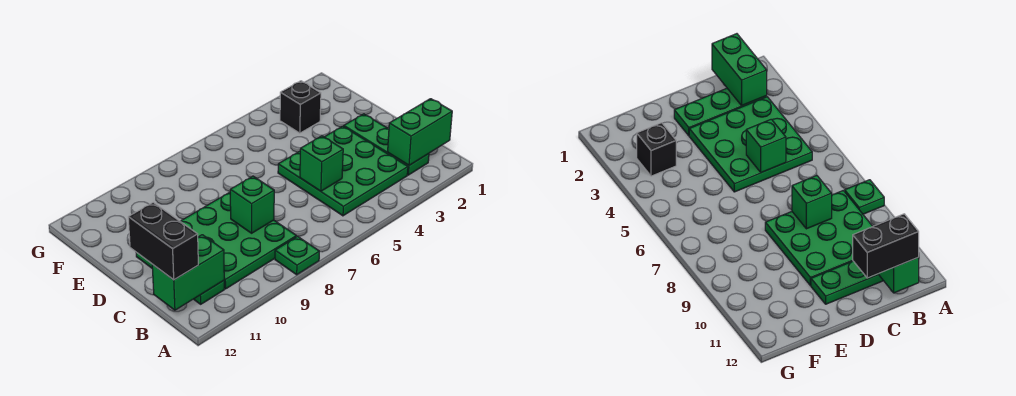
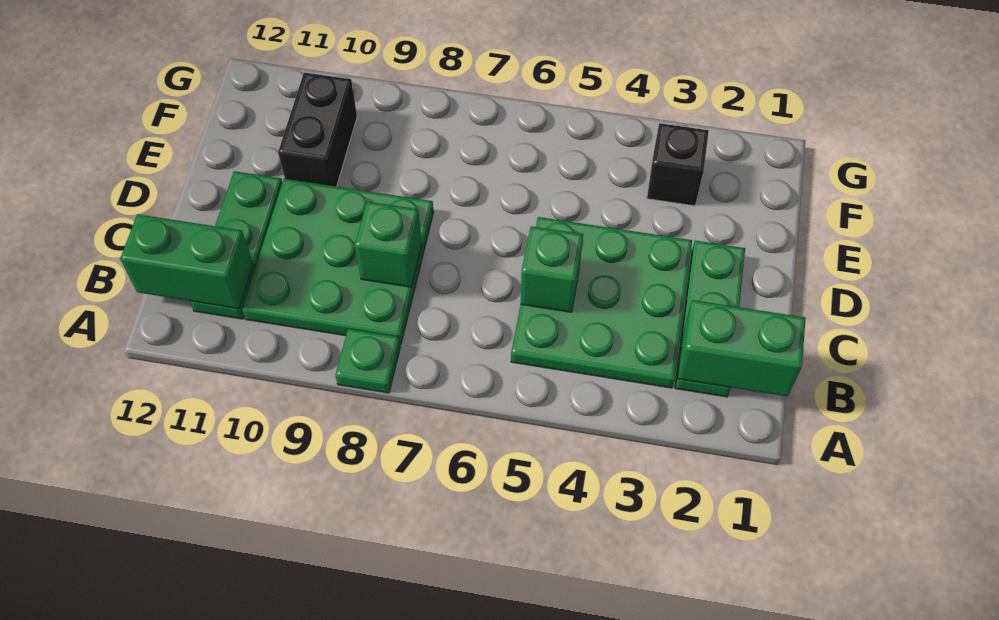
black 1x2 brick [128,202,198,280] -> black 1x2 brick moved to [278,73,357,187]

